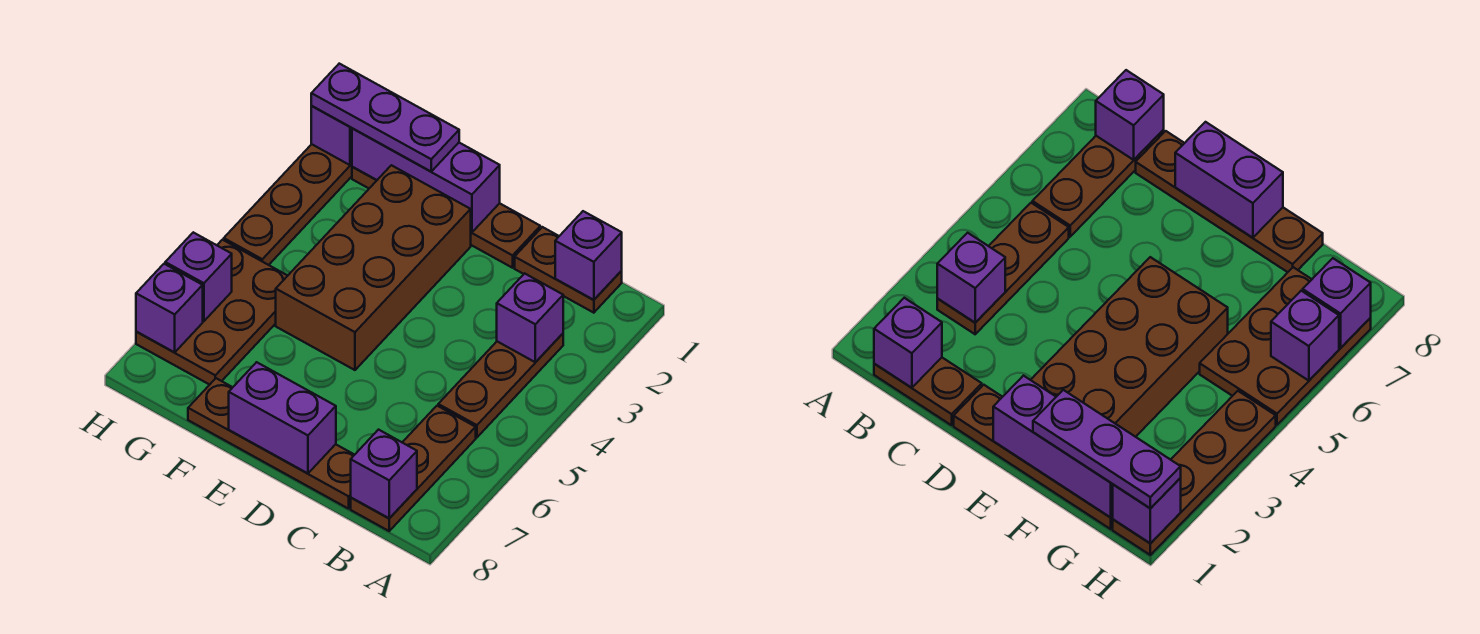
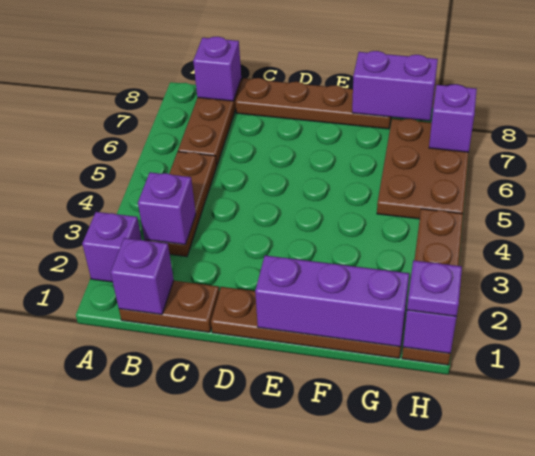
purple 1x2 brick [229,362,336,474] -> purple 1x2 brick moved to [352,51,438,121]
brown 2x4 brick [276,165,471,370] -> none
purple 1x3 plate [311,64,459,171] -> purple 1x1 plate [407,260,462,317]
purple 1x1 brick [165,232,232,321] -> purple 1x1 brick moved to [82,212,142,282]

